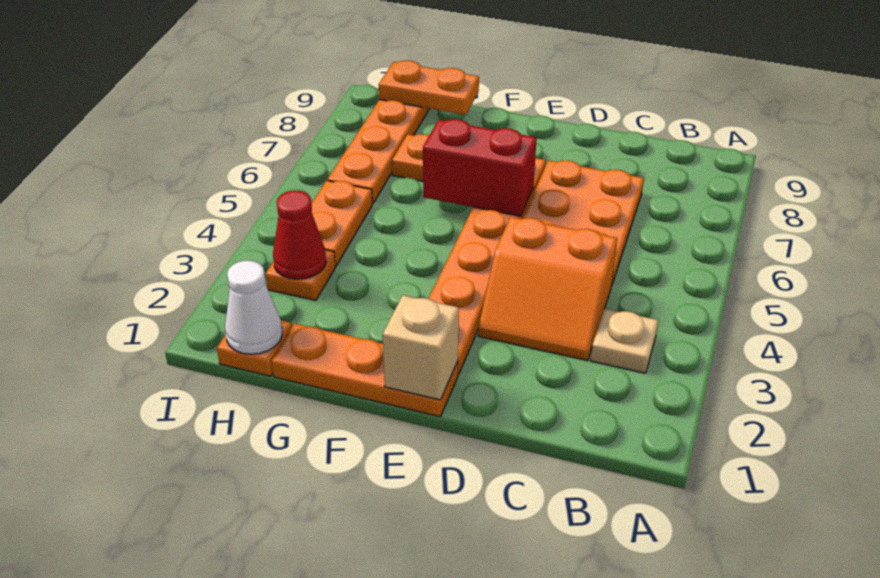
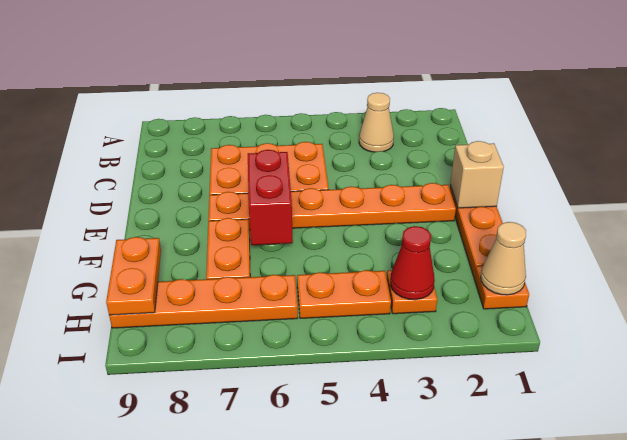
tan 1x1 plate [591,309,658,373] -> tan 1x1 cone [359,93,394,152]
orange 2x2 slope [478,217,617,361] -> none
white 1x1 cone [225,261,282,354] -> tan 1x1 cone [481,222,526,295]

